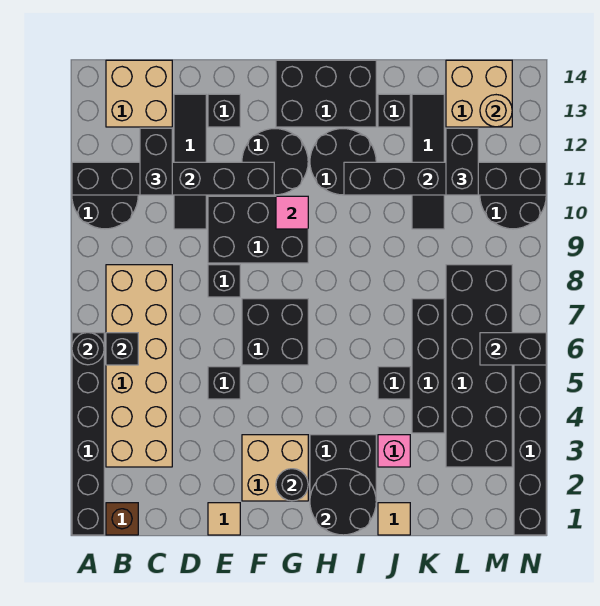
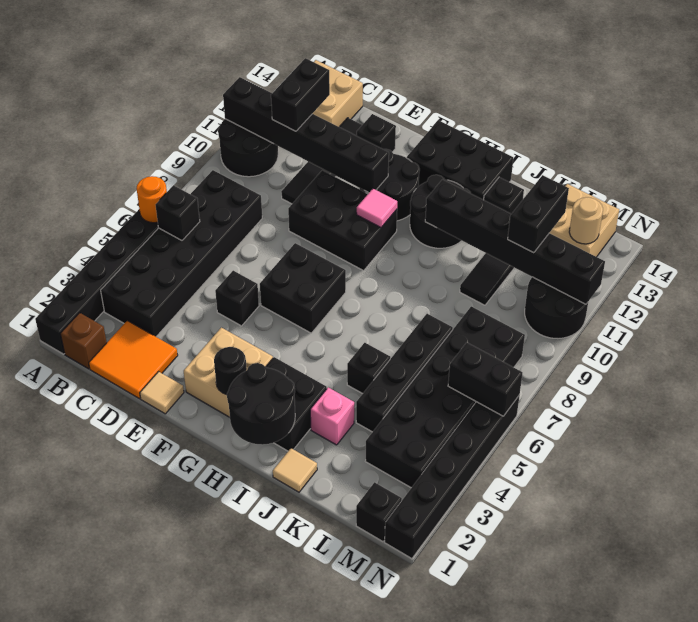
black 1x1 round brick [72,333,104,365] -> orange 1x1 round brick [136,176,167,223]
tan 2x6 brick [106,265,172,467] -> black 2x6 brick [101,170,262,337]
none -> orange 2x2 tile [89,321,178,399]
black 1x1 brick [208,265,240,297] -> black 1x1 brick moved to [356,482,402,542]

